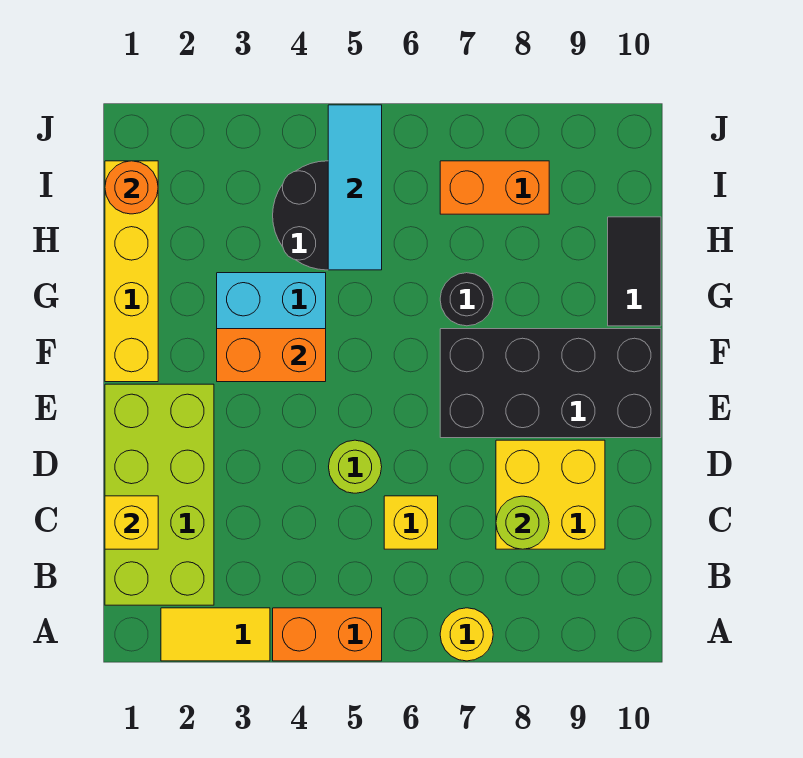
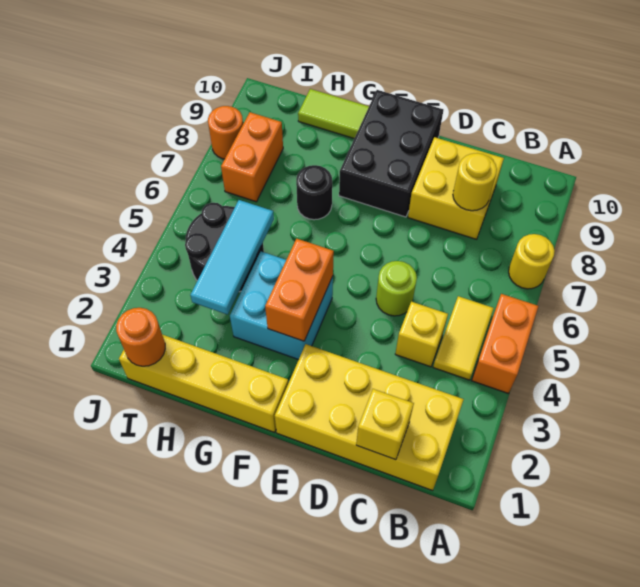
yellow 1x2 tile [161,608,270,661] -> yellow 1x2 tile moved to [433,296,494,380]
lime 2x4 brick [105,384,214,605] -> yellow 2x4 brick [275,344,464,491]
yellow 1x1 brick [384,496,438,549] -> yellow 1x1 brick moved to [395,302,448,367]
lime 1x1 round brick [496,496,549,549] -> yellow 1x1 round brick [453,153,497,211]
black 2x4 brick [440,329,661,438] -> black 2x3 brick [339,90,443,217]
black 1x2 tile [608,217,661,326] -> lime 1x2 tile [298,89,369,138]
cyan 1x3 tile [328,105,382,270] -> cyan 1x3 tile turned to [190,200,274,315]
none -> orange 1x1 round brick [208,106,243,159]

